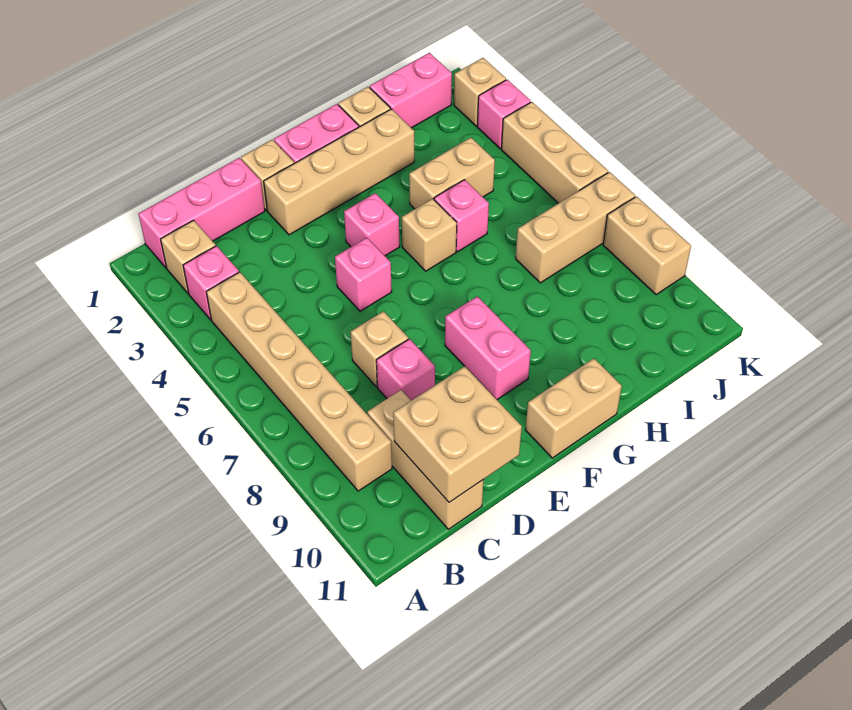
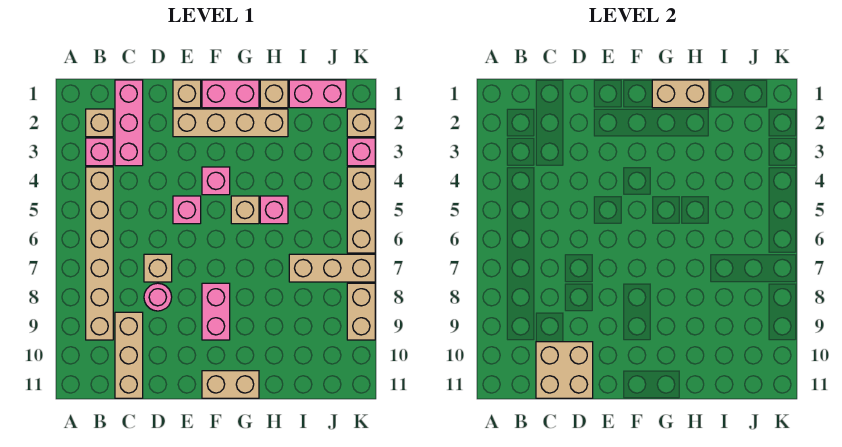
pink 1x3 brick [138,158,265,268] -> pink 1x3 brick turned to [115,80,143,166]
pink 1x1 brick [376,339,435,400] -> pink 1x1 round brick [144,283,172,311]
tan 1x2 brick [409,138,495,209] -> tan 1x2 brick moved to [652,80,709,108]

